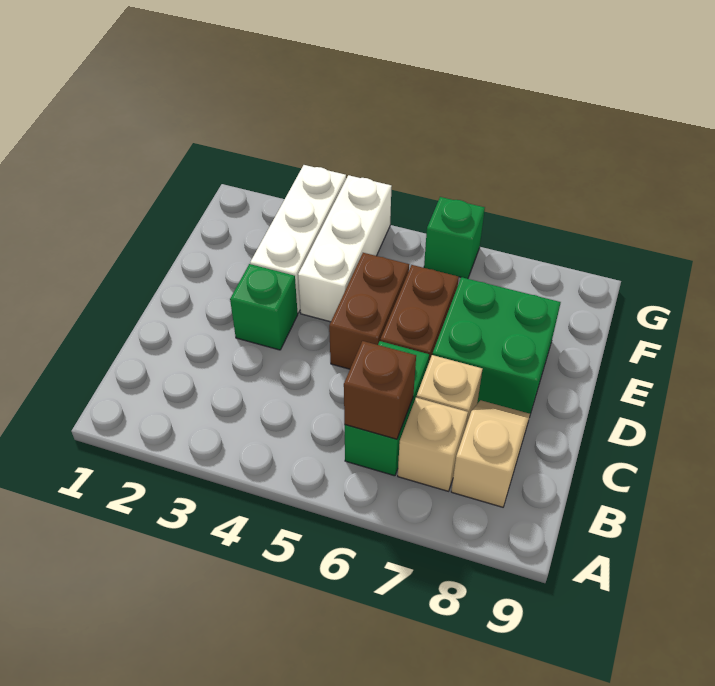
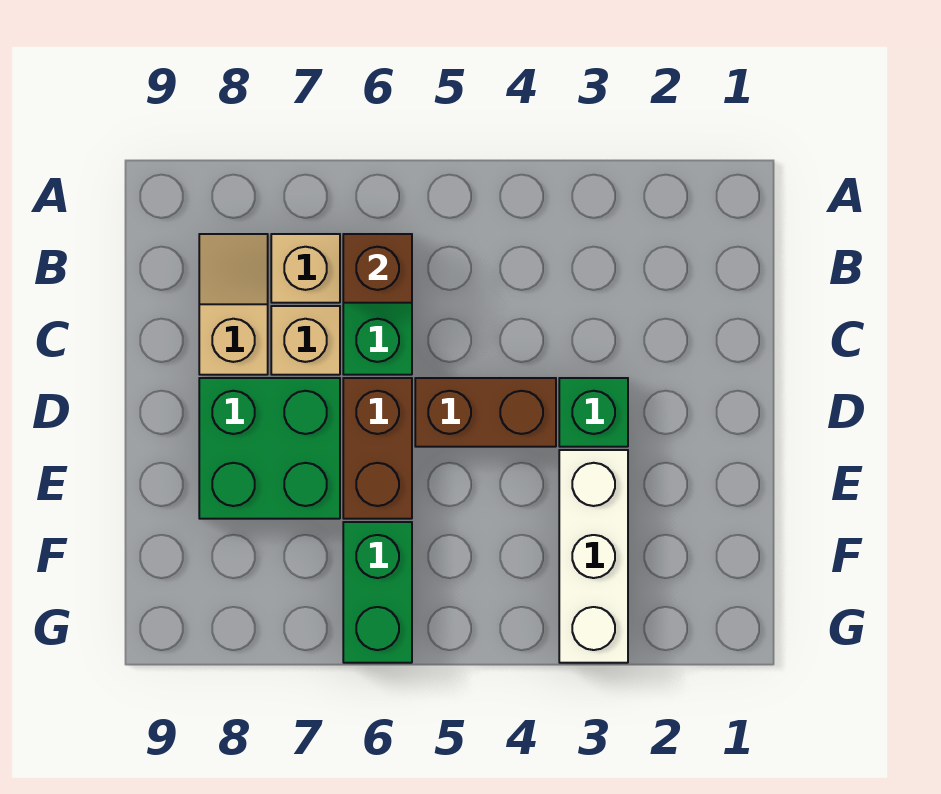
tan 1x2 slope [451,400,530,507] -> tan 1x2 slope turned to [199,234,268,375]
brown 1x2 brick [329,253,409,369] -> brown 1x2 brick turned to [415,378,556,447]
white 1x3 brick [298,175,392,322] -> none
green 1x1 brick [424,197,485,279] -> green 1x2 brick [343,522,412,663]

